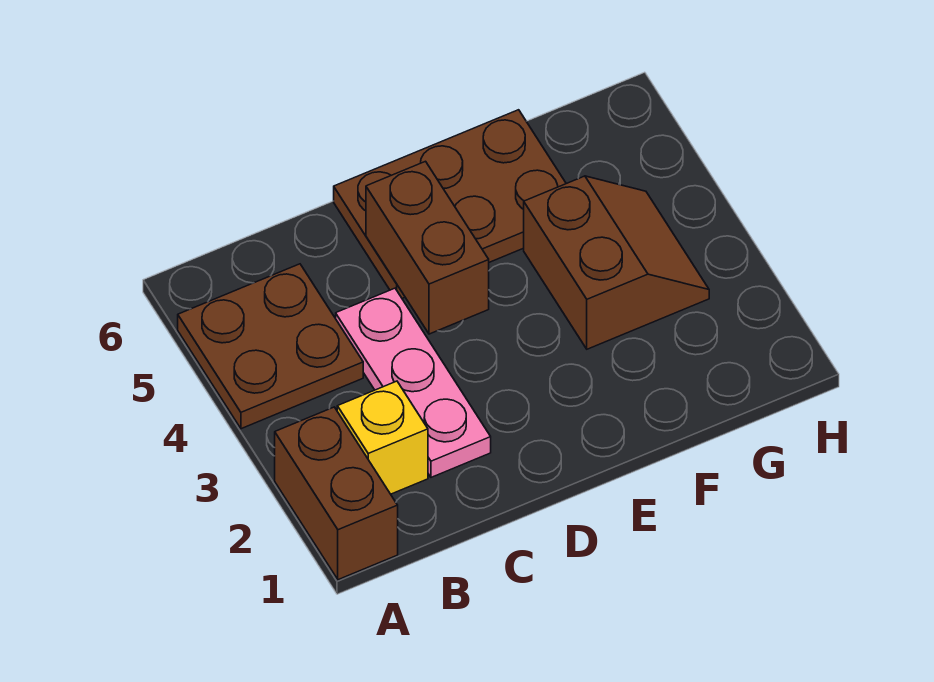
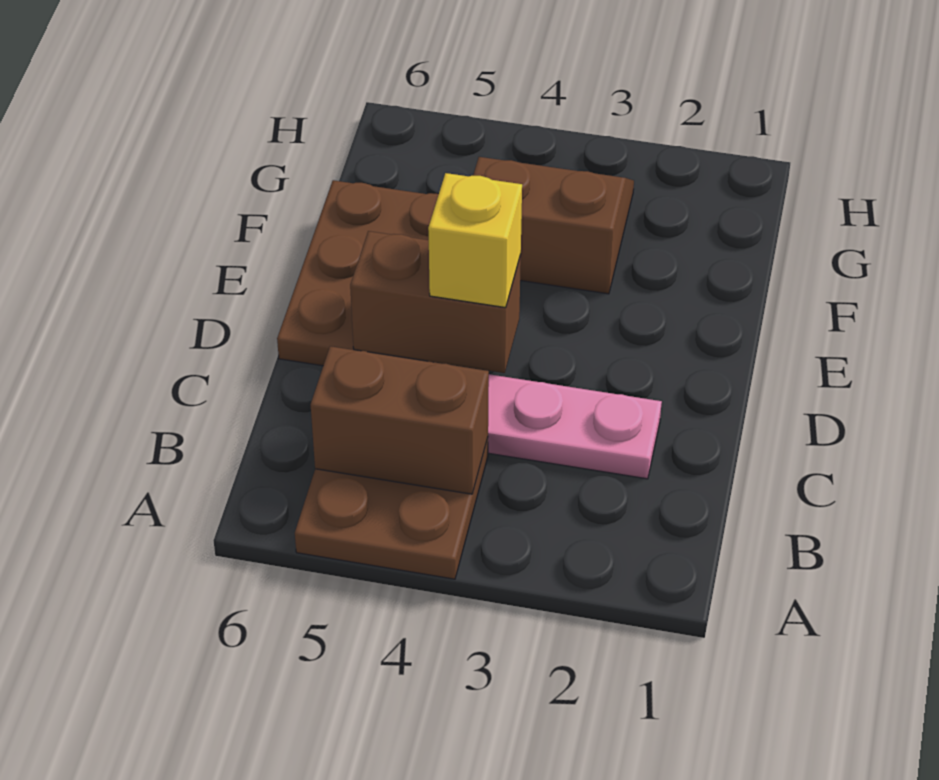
brown 1x2 brick [275,407,398,580] -> brown 1x2 brick moved to [311,346,489,494]
yellow 1x1 brick [337,381,428,494] -> yellow 1x1 brick moved to [428,173,522,308]

